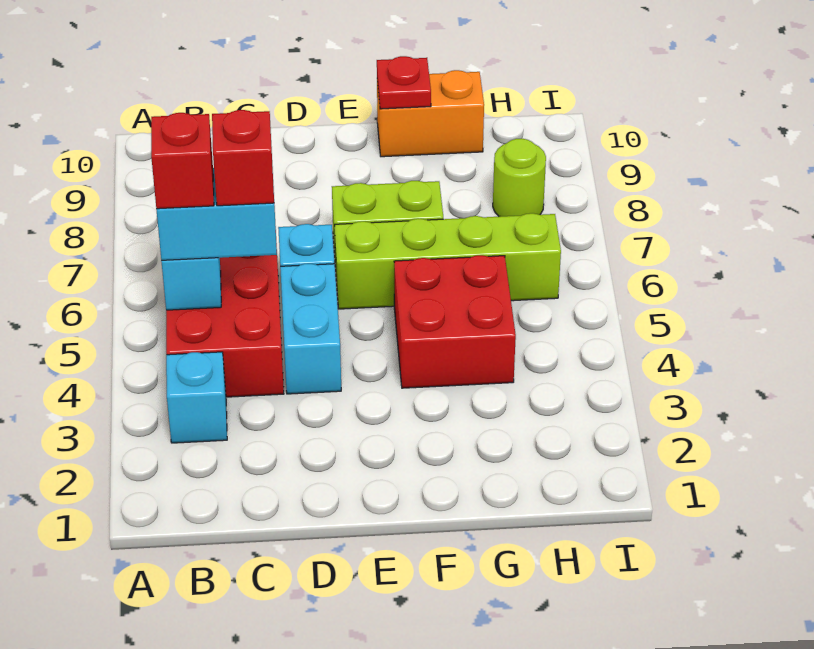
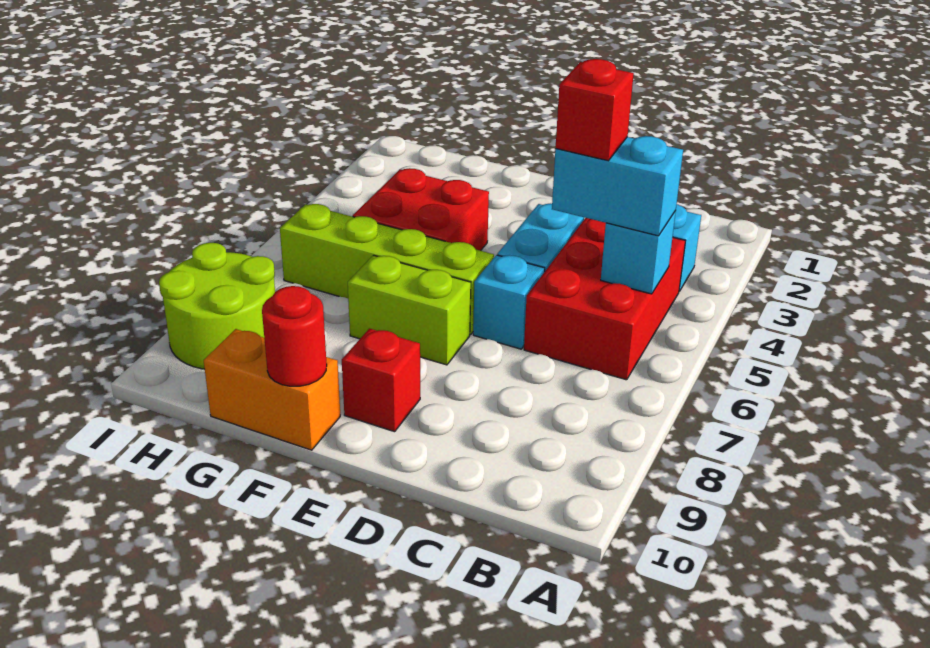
red 1x1 brick [151,113,214,209] -> red 1x1 brick moved to [342,329,420,432]
red 1x1 plate [377,56,431,109] -> red 1x1 round brick [262,286,327,386]
lime 1x1 round brick [493,138,546,217] -> lime 2x2 round brick [159,243,275,369]

